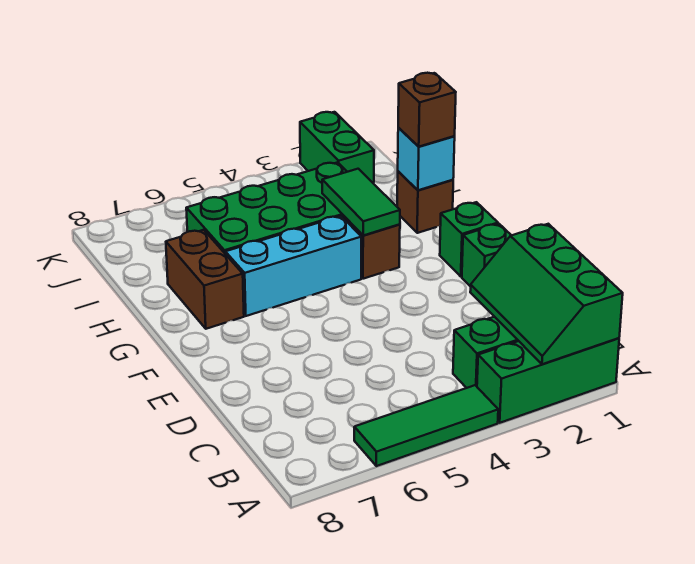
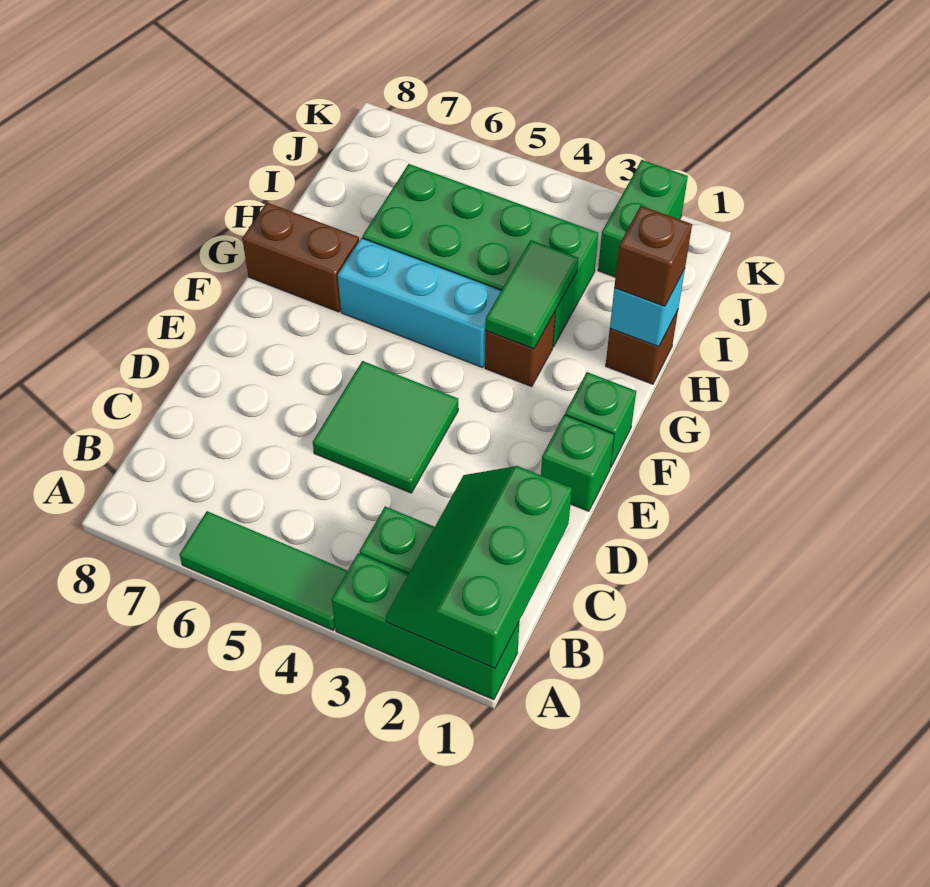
none -> green 2x2 tile [313,361,458,493]
brown 1x2 brick [166,230,244,329] -> brown 1x2 brick turned to [242,203,359,312]

